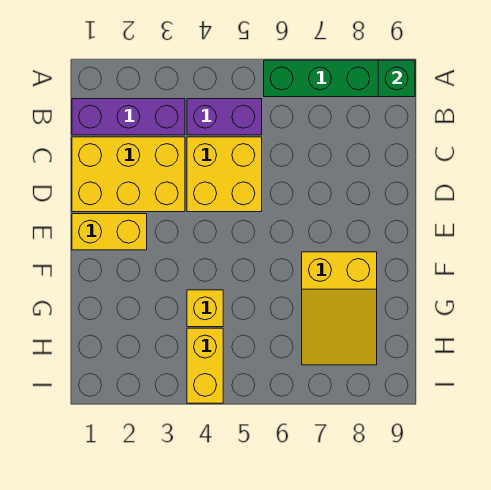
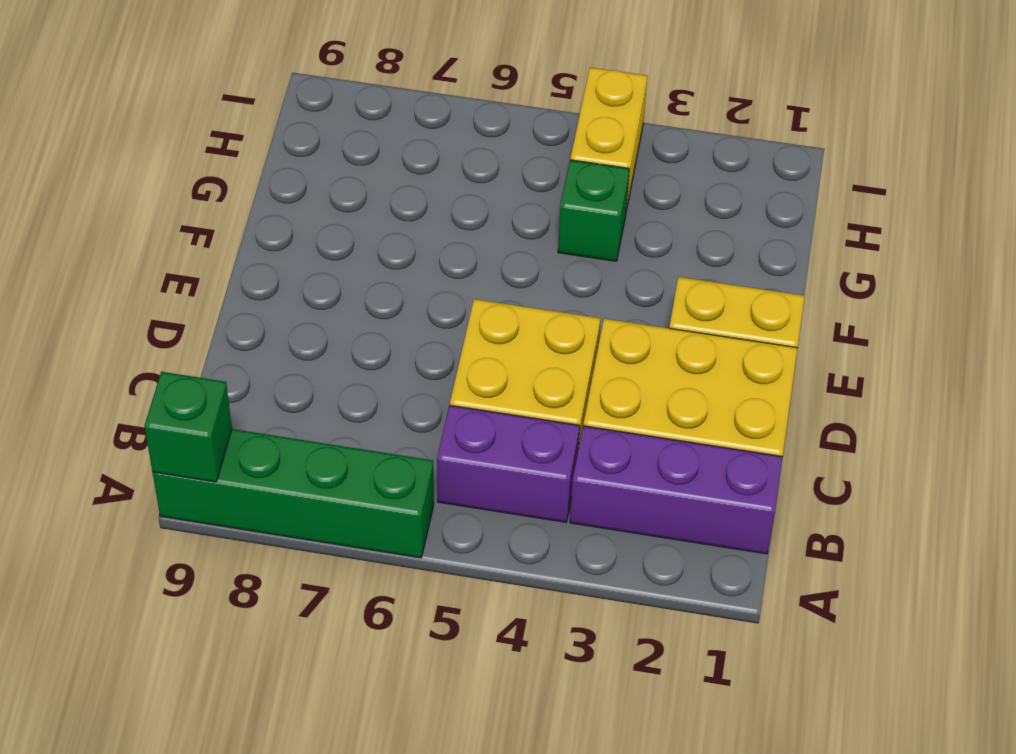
yellow 2x3 slope [302,252,377,365] -> none
yellow 1x1 brick [187,290,223,327] -> green 1x1 brick [558,160,630,261]

